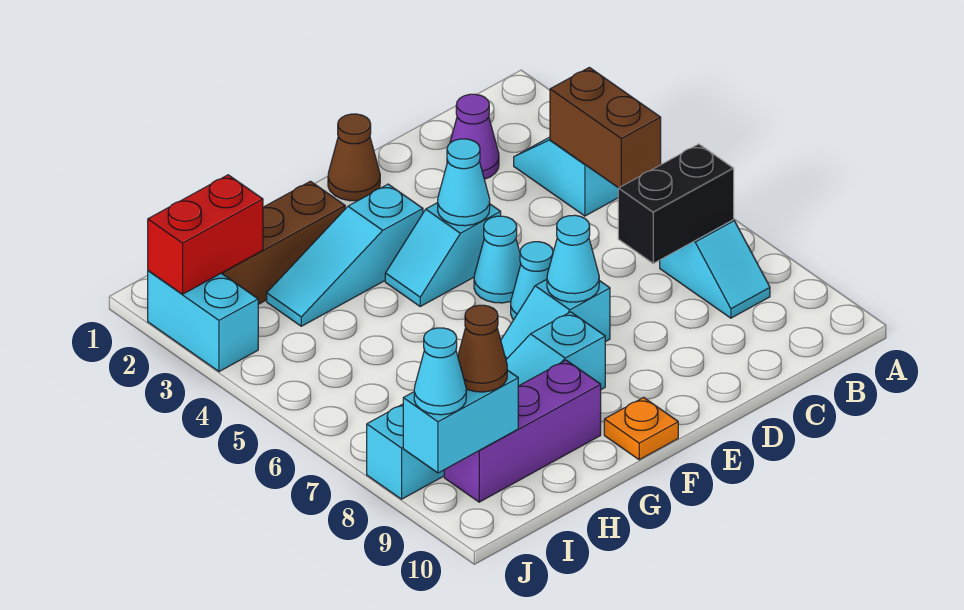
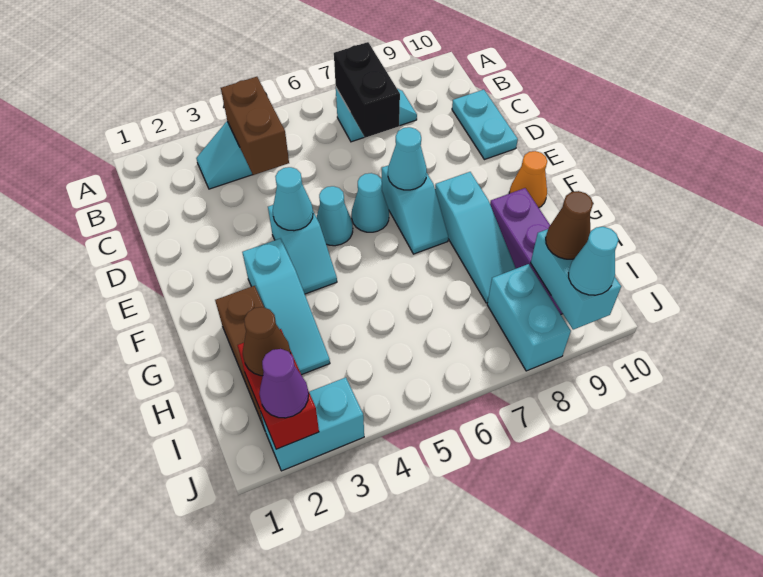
brown 1x2 brick [550,67,661,188] -> brown 1x2 brick turned to [221,77,289,175]
purple 1x1 cone [447,94,499,179] -> purple 1x1 cone moved to [259,349,309,418]
none -> cyan 1x2 plate [452,90,518,160]
brown 1x1 cone [328,114,380,201] -> brown 1x1 cone moved to [243,307,291,376]
orange 1x1 plate [604,397,678,460] -> orange 1x1 cone [509,151,547,208]

